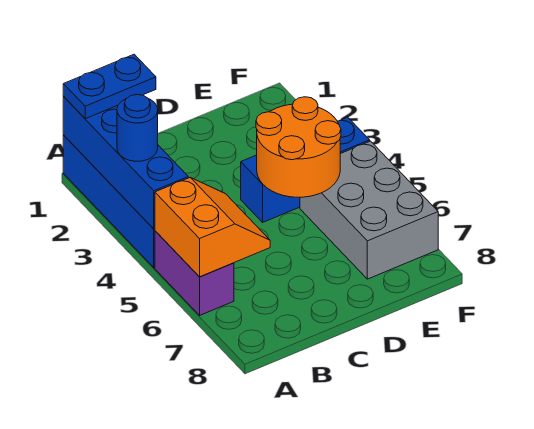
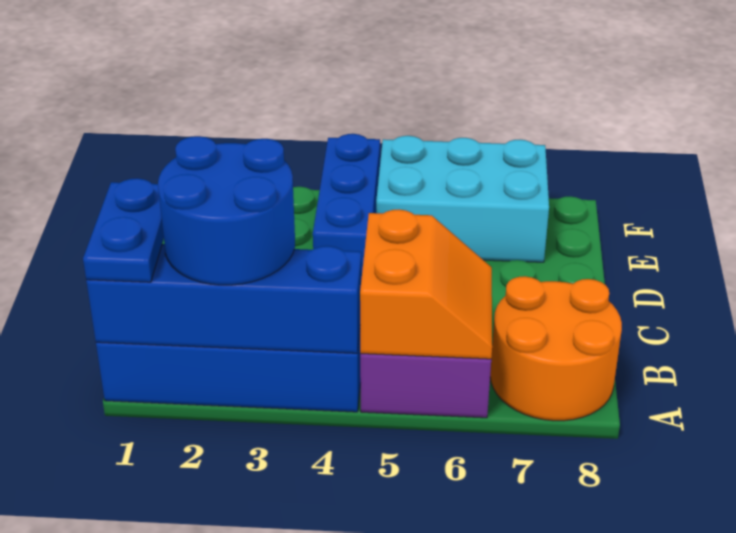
blue 1x1 round brick [117,95,158,161] -> blue 2x2 round brick [158,136,295,285]
orange 2x2 slope [155,178,270,277] -> orange 2x2 slope turned to [360,210,492,359]
orange 2x2 round brick [256,97,341,197] -> orange 2x2 round brick moved to [490,276,622,421]
grey 2x3 brick [300,141,438,279] -> cyan 2x3 brick [376,136,549,262]

